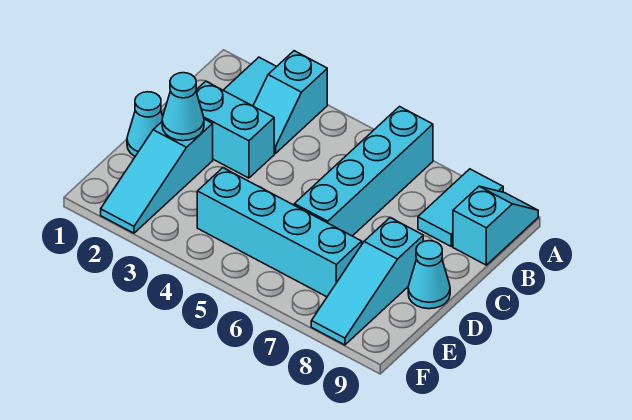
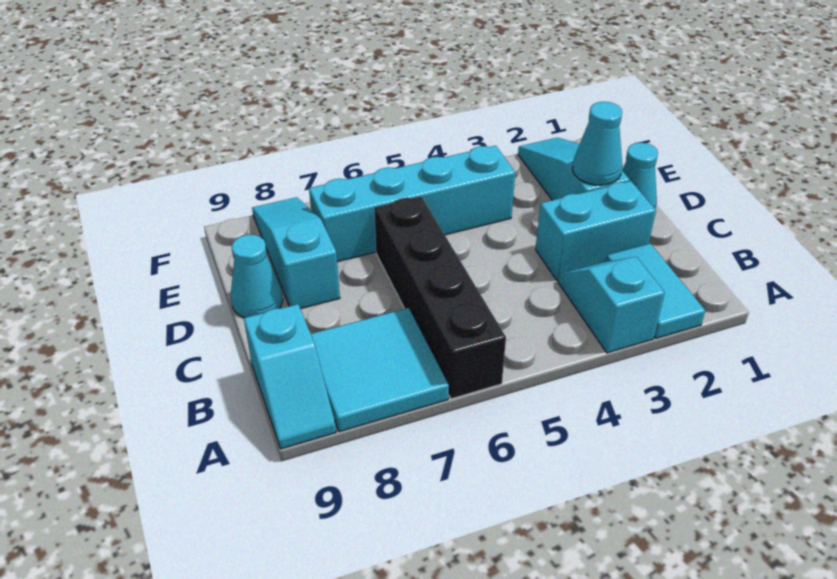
cyan 1x4 brick [294,107,433,236] -> black 1x4 brick [374,196,506,399]
cyan 1x2 tile [418,169,503,246] -> cyan 2x2 tile [311,308,449,432]

